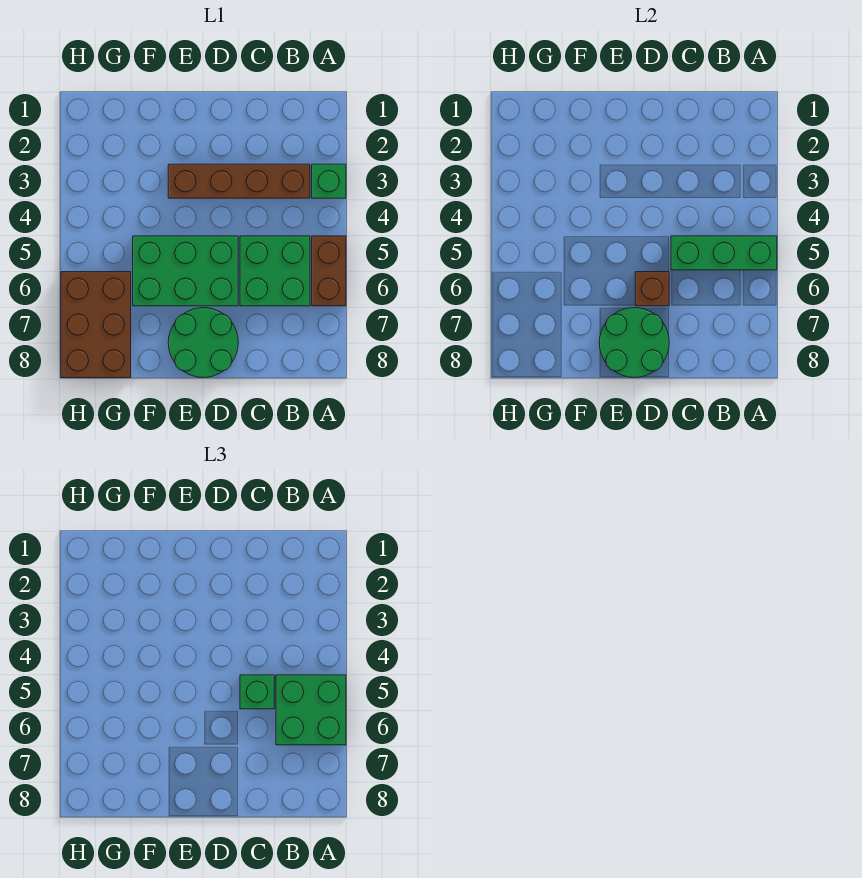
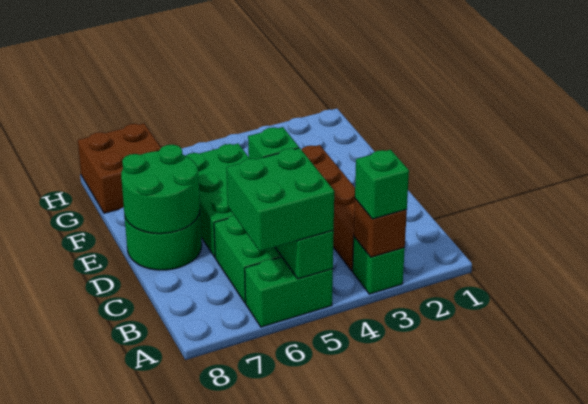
none -> green 1x1 brick [355,150,409,219]
brown 1x2 brick [312,236,346,306] -> green 1x2 brick [245,257,333,327]
brown 1x1 brick [635,272,669,306] -> brown 1x1 brick moved to [354,199,407,257]
brown 2x3 brick [61,272,131,378] -> brown 2x2 brick [78,123,161,213]

